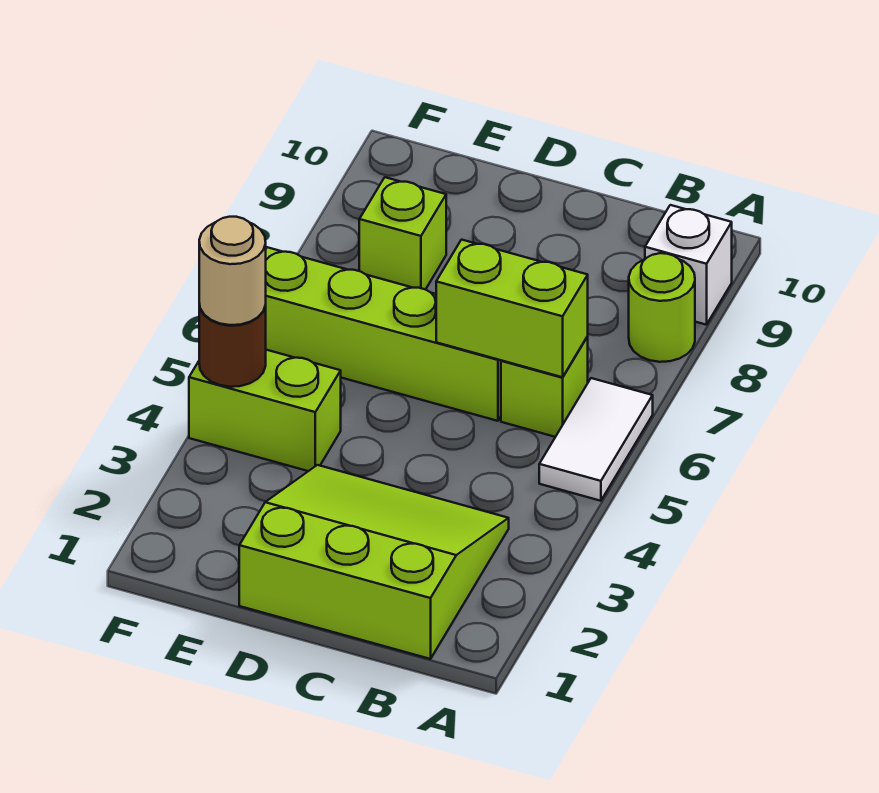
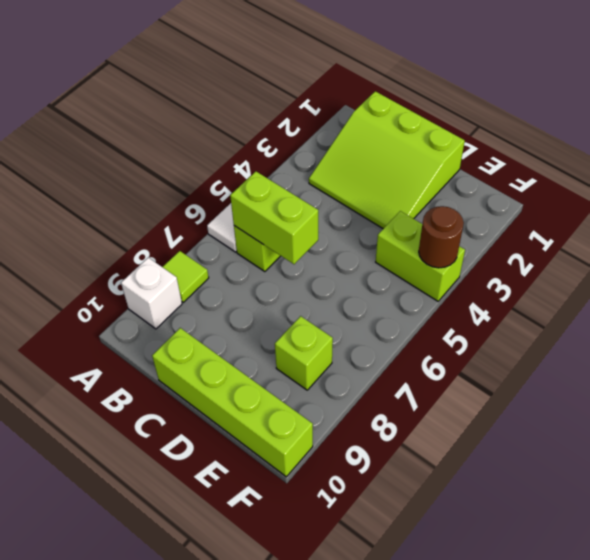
lime 1x1 round brick [629,253,695,362] -> lime 1x1 tile [163,251,209,302]
lime 1x4 brick [265,247,501,421] -> lime 1x4 brick moved to [152,328,313,477]
tan 1x1 round brick [199,217,266,325] -> none

